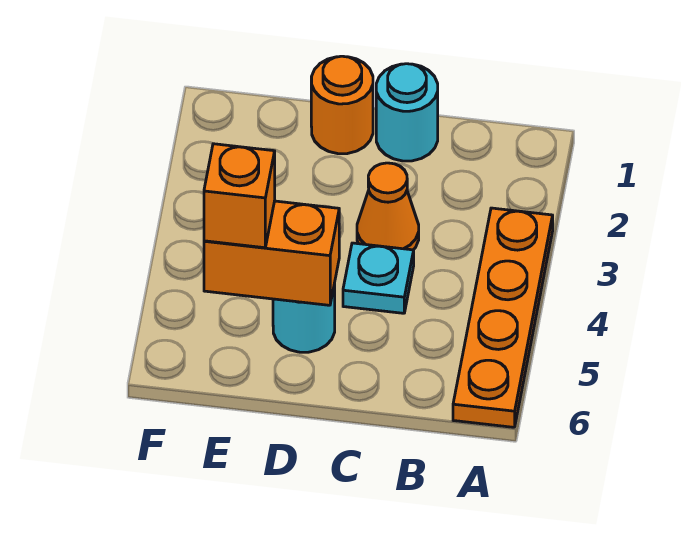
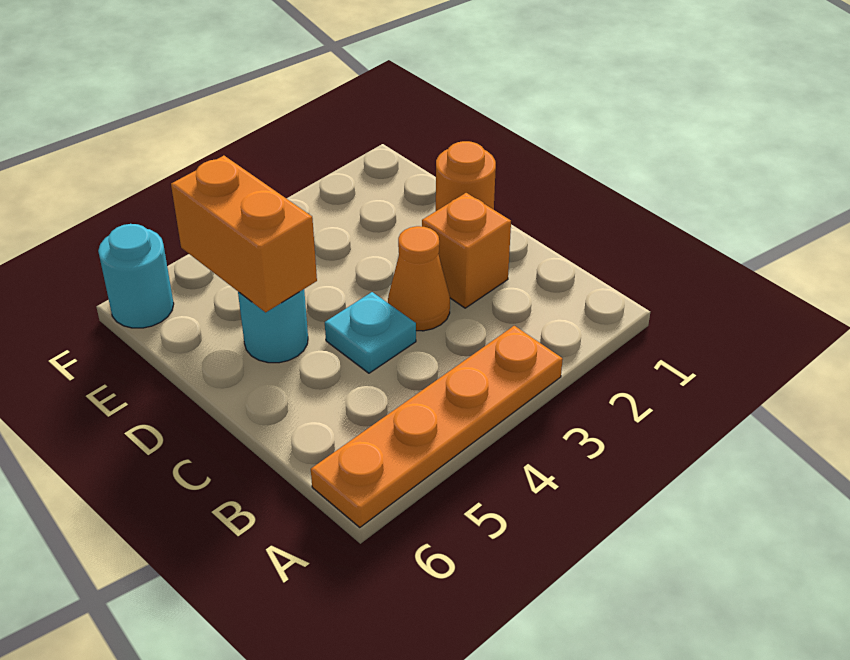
cyan 1x1 round brick [376,64,438,161] -> cyan 1x1 round brick moved to [98,224,174,328]
orange 1x1 brick [204,144,275,248] -> orange 1x1 brick moved to [422,193,511,308]

